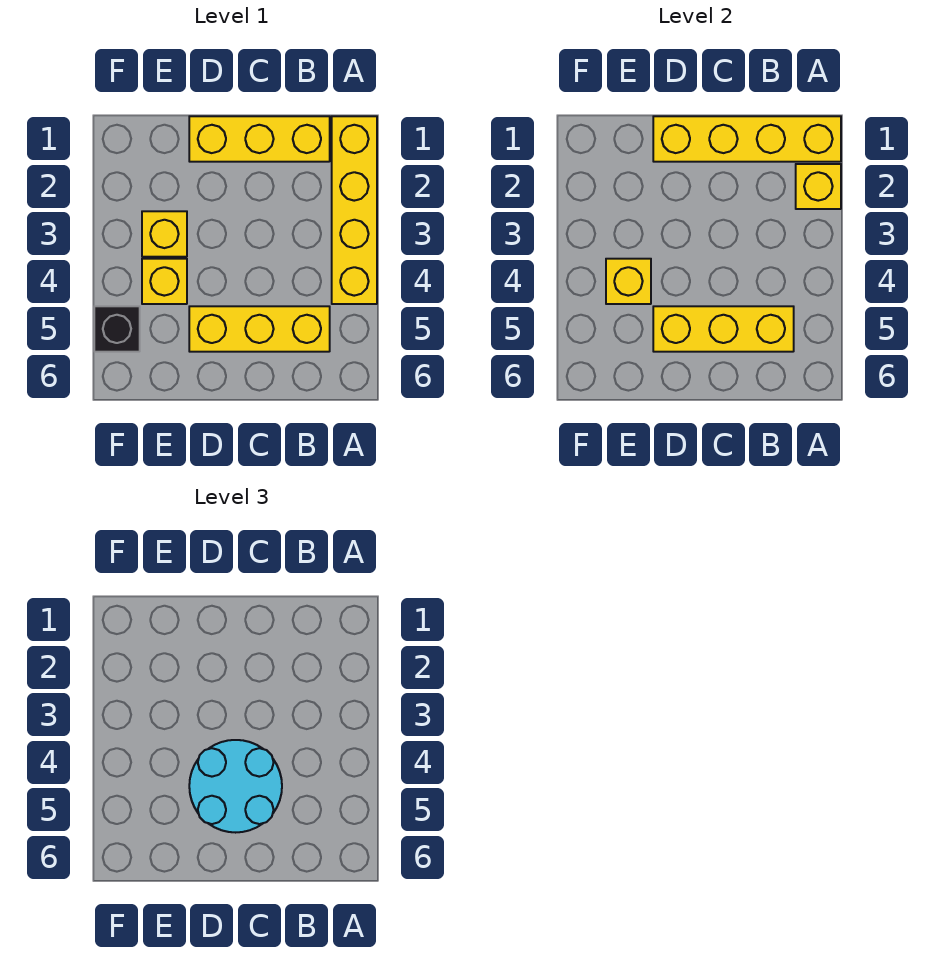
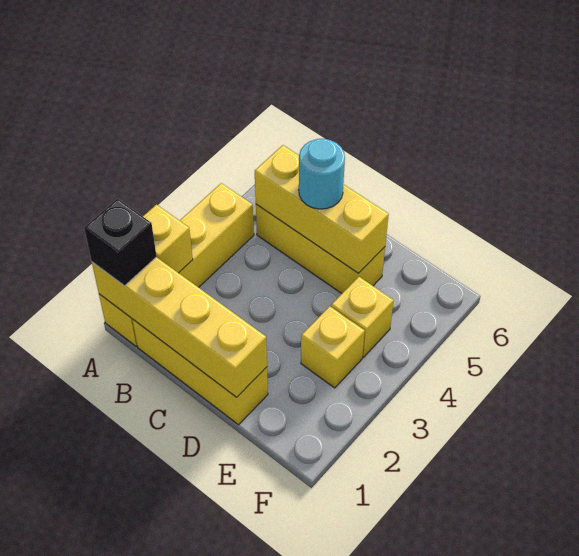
cyan 2x2 round brick [189,740,282,833] -> cyan 1x1 round brick [299,139,345,209]
yellow 1x1 brick [606,259,651,304] -> none
black 1x1 brick [94,306,140,352] -> black 1x1 brick moved to [84,199,157,286]

